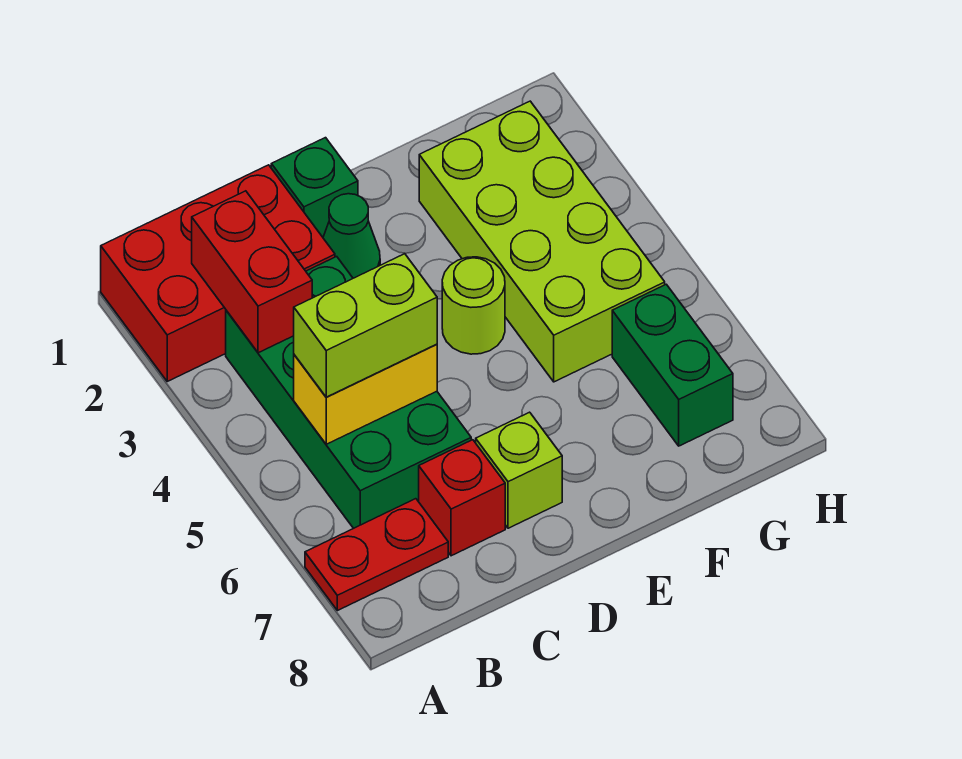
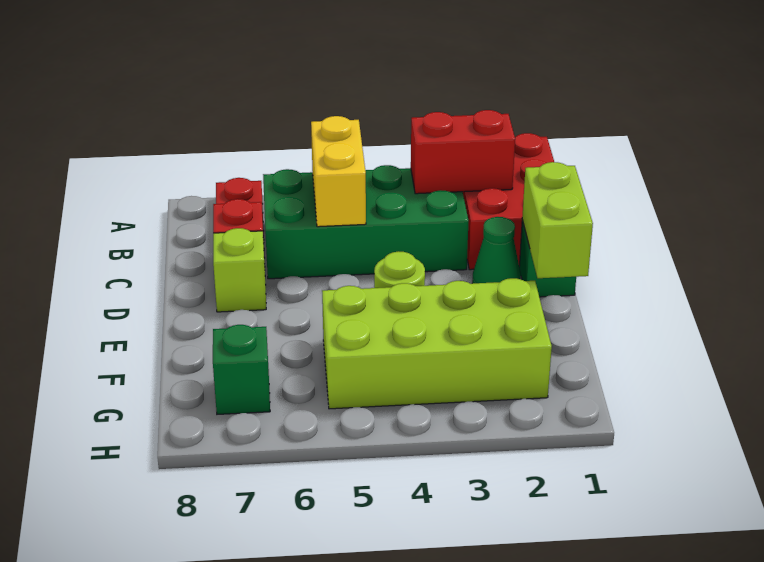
lime 1x2 brick [294,254,437,397] -> lime 1x2 brick moved to [522,162,593,278]
green 1x2 brick [612,284,733,446] -> green 1x1 brick [213,325,270,414]

